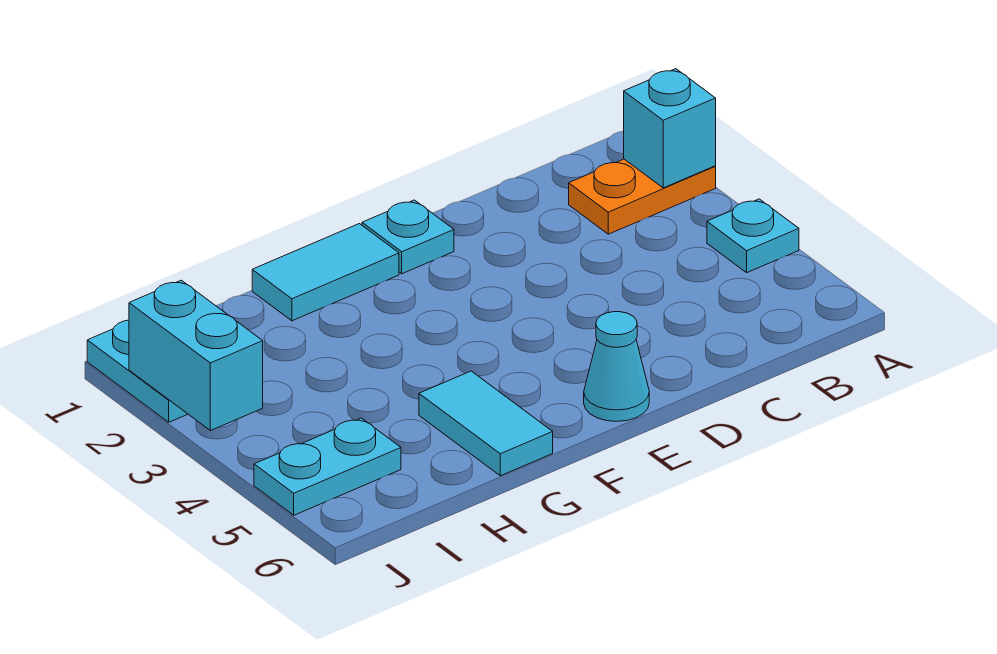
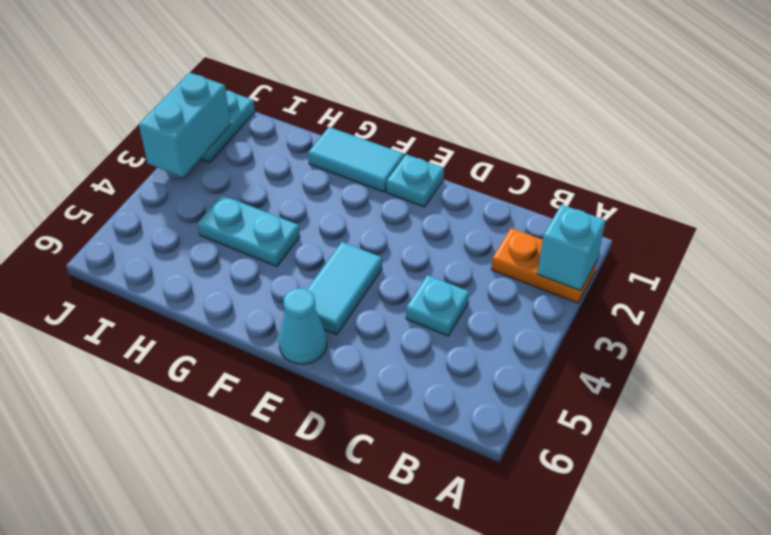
cyan 1x1 plate [707,199,799,273] -> cyan 1x1 plate moved to [406,275,469,336]
cyan 1x2 tile [419,371,553,476] -> cyan 1x2 tile moved to [307,242,382,335]
cyan 1x2 plate [254,418,401,515] -> cyan 1x2 plate moved to [198,195,300,266]

